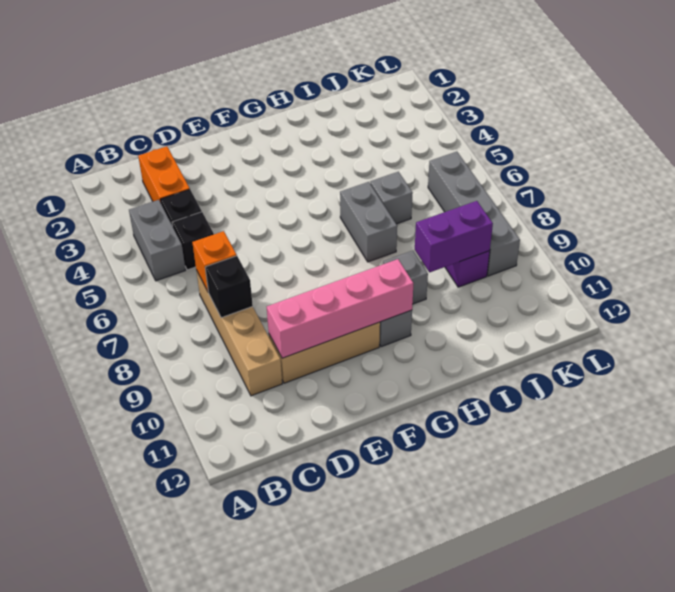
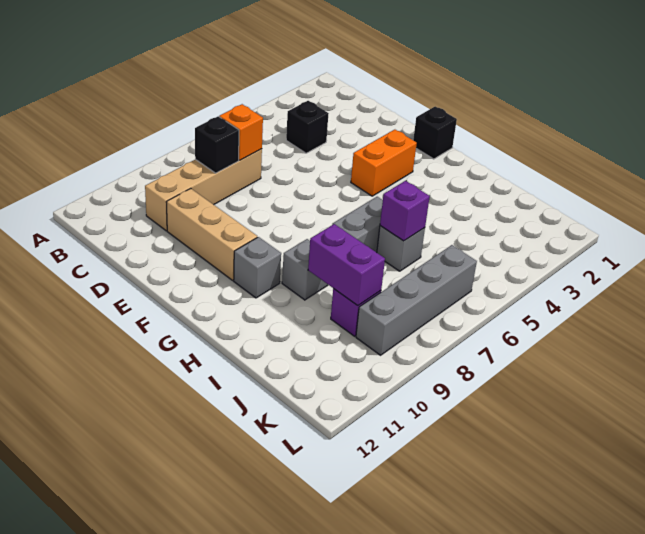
grey 1x2 brick [129,200,186,281] -> none
orange 1x2 brick [138,146,190,202] -> orange 1x2 brick moved to [351,130,417,196]
black 1x1 brick [172,212,214,270] -> black 1x1 brick moved to [413,107,457,159]
pink 1x4 brick [267,259,413,358] -> none
none -> purple 1x1 brick [380,181,430,241]

